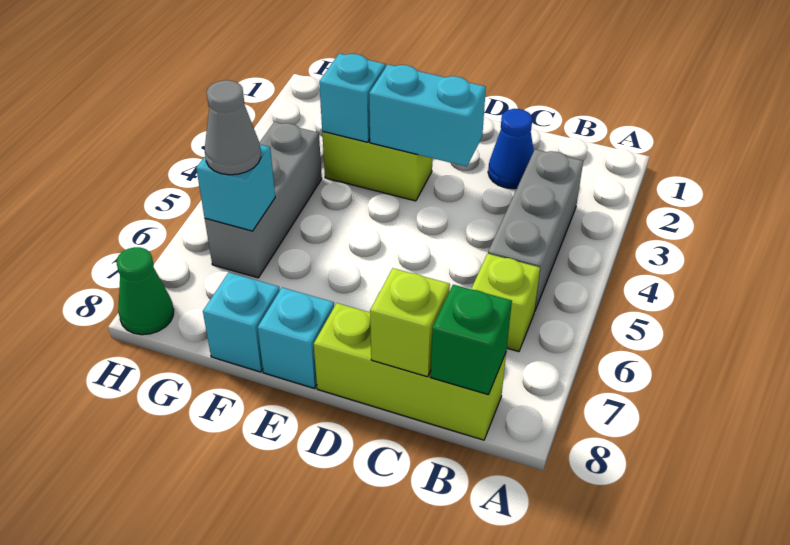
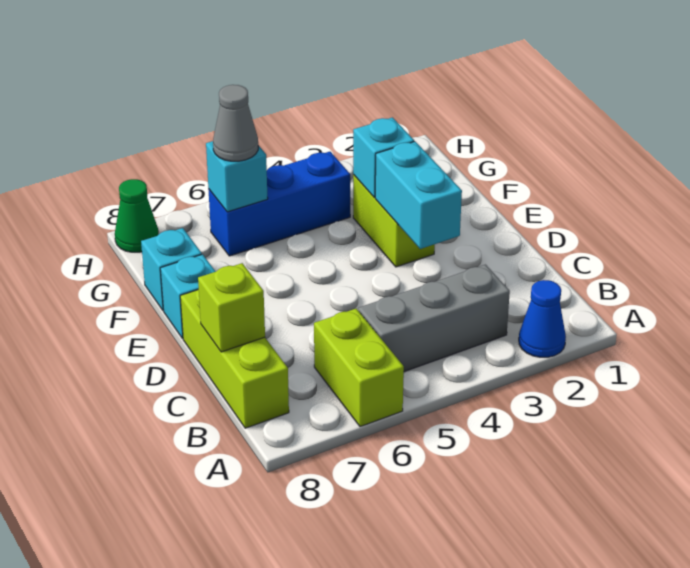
lime 1x1 brick [471,254,540,352] -> lime 1x2 brick [314,309,404,427]
green 1x1 brick [431,285,512,395] -> none
blue 1x1 cone [488,109,534,189] -> blue 1x1 cone moved to [519,280,566,357]
grey 1x3 brick [205,122,322,278] -> blue 1x3 brick [208,152,350,256]

